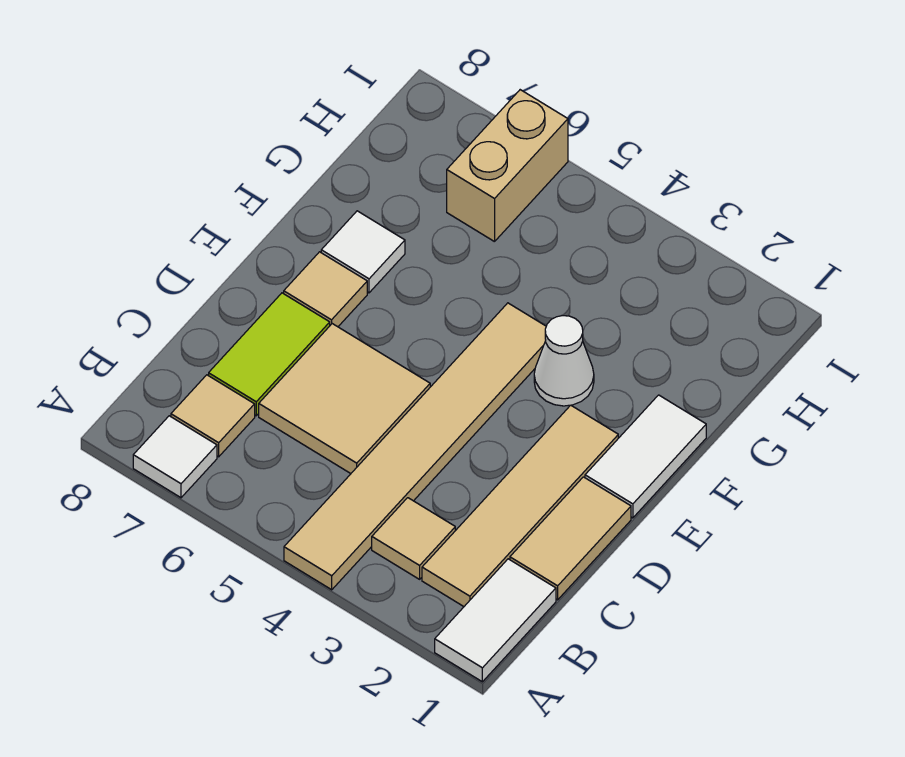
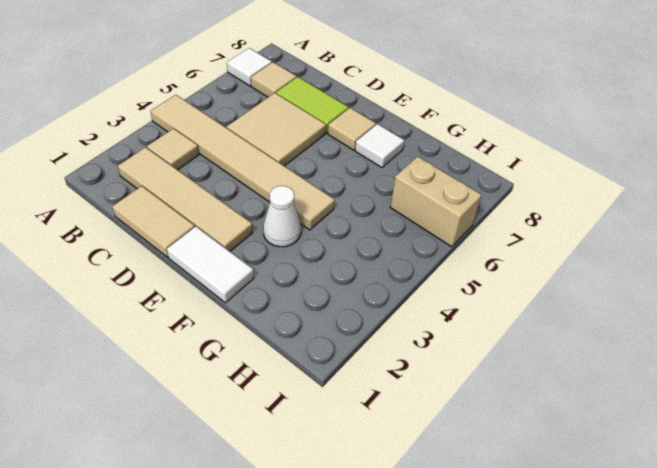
white 1x2 tile [435,559,556,682] -> none

